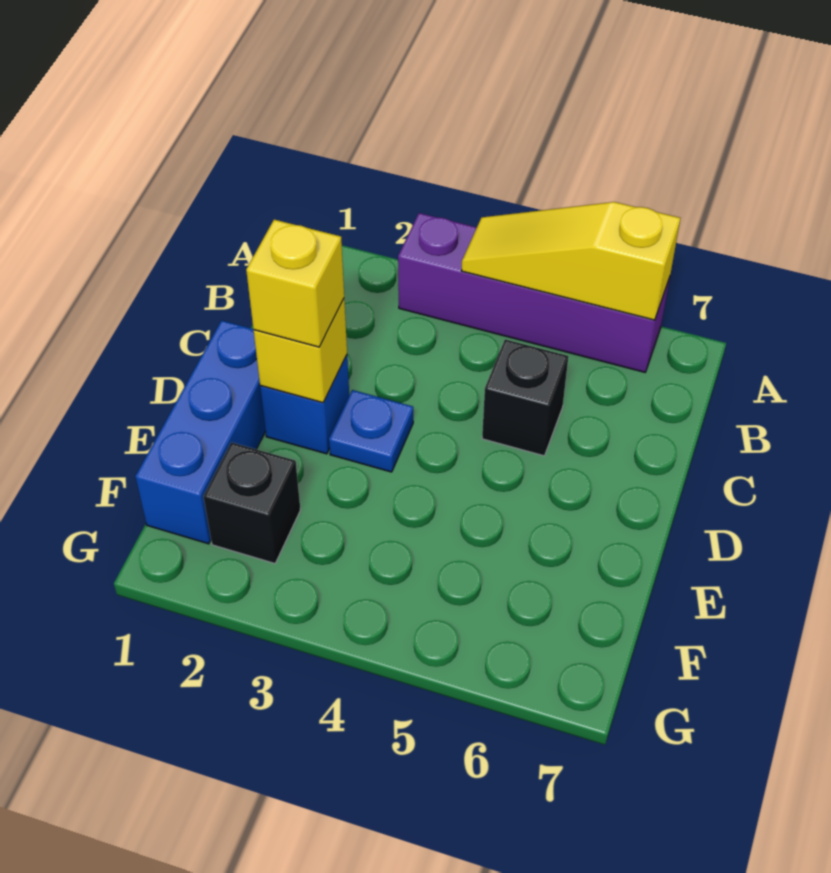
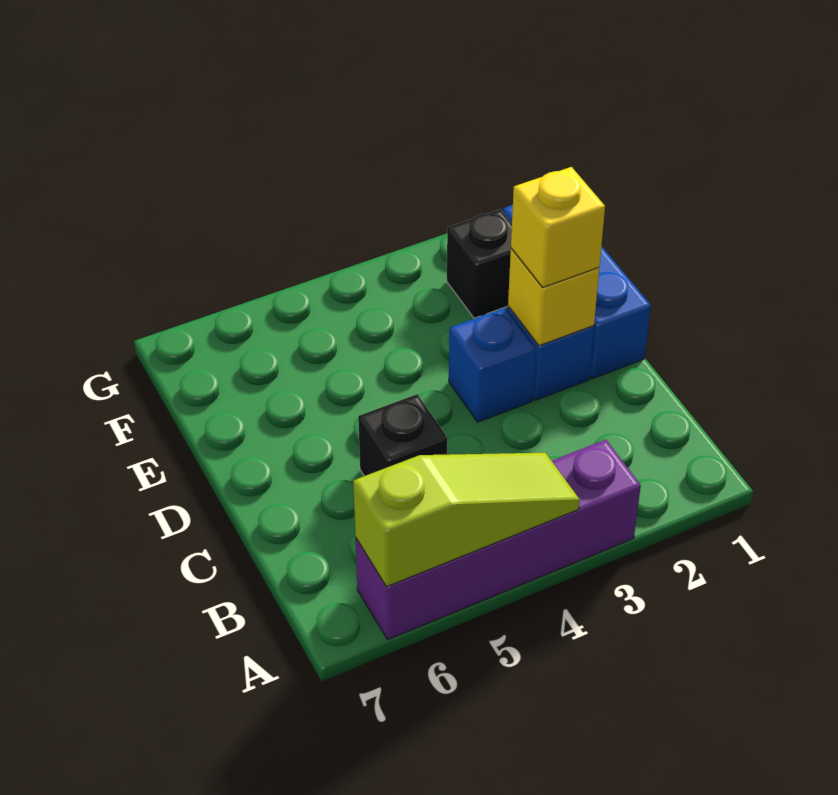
yellow 1x3 slope [462,202,680,320] -> lime 1x3 slope [353,453,580,587]
blue 1x1 plate [329,390,413,472] -> blue 1x1 brick [449,308,536,422]

